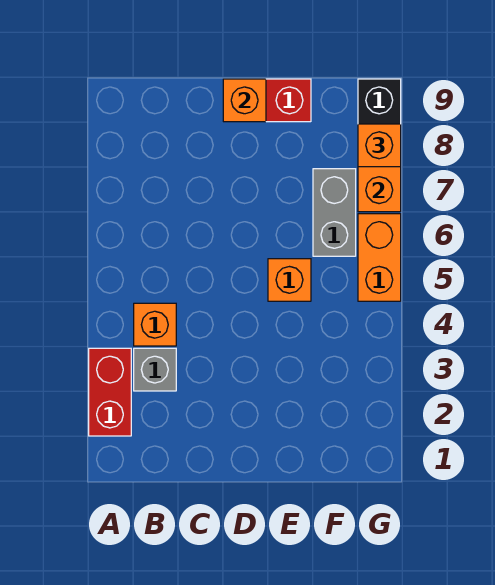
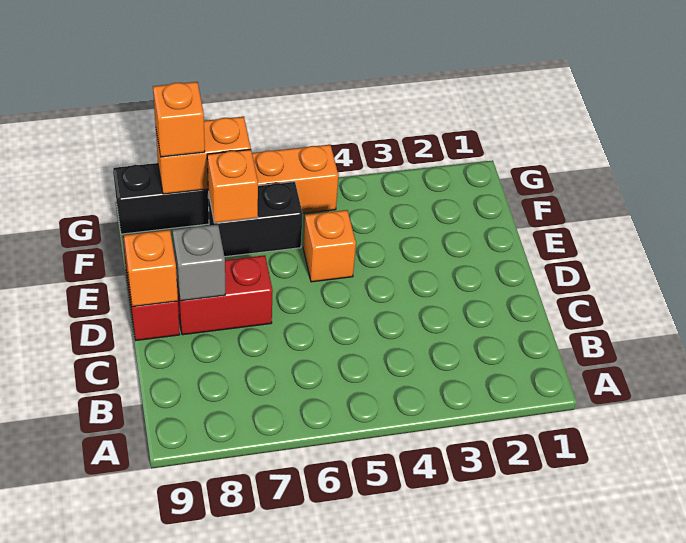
red 1x2 brick [89,348,131,436] -> red 1x2 brick moved to [177,255,273,335]
grey 1x1 brick [134,348,176,391] -> grey 1x1 brick moved to [173,224,225,301]
orange 1x1 brick [134,303,176,346] -> orange 1x1 brick moved to [207,149,258,223]
grey 1x2 brick [313,169,356,256] -> black 1x2 brick [208,182,303,257]

